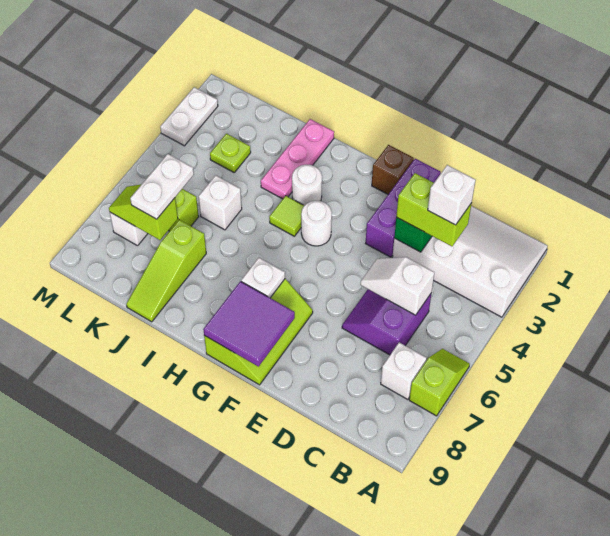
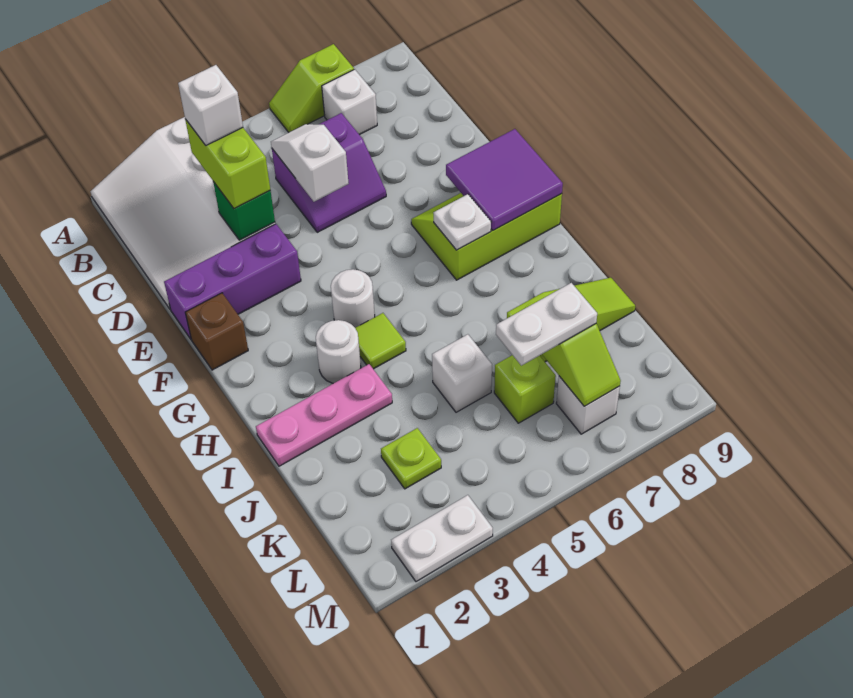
white 1x2 slope [360,257,434,315] -> white 1x2 slope turned to [271,124,349,202]

